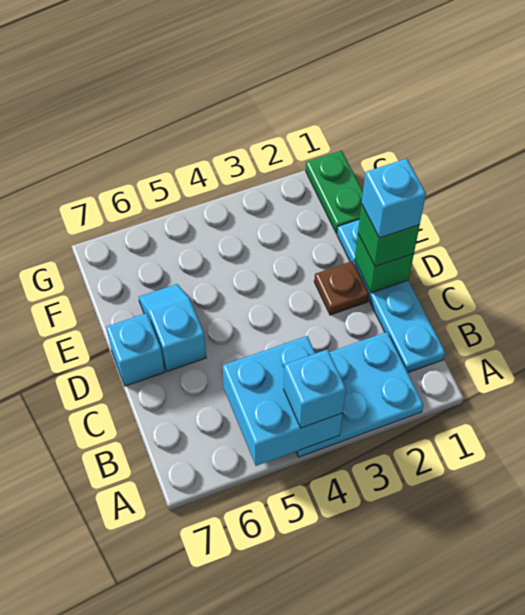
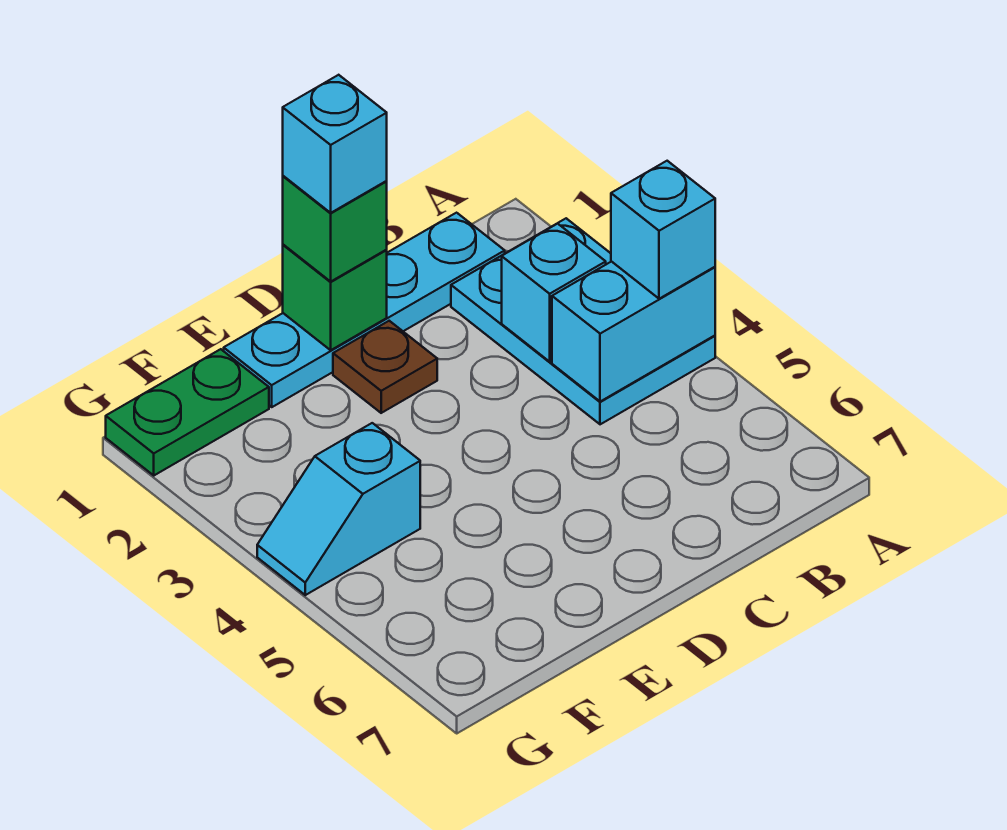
cyan 2x2 brick [223,336,343,466] -> cyan 1x2 brick [552,261,715,402]
cyan 1x2 slope [139,284,206,372] -> cyan 1x2 slope moved to [257,423,420,595]
cyan 1x1 brick [106,313,165,386] -> cyan 1x1 brick moved to [502,224,606,362]

